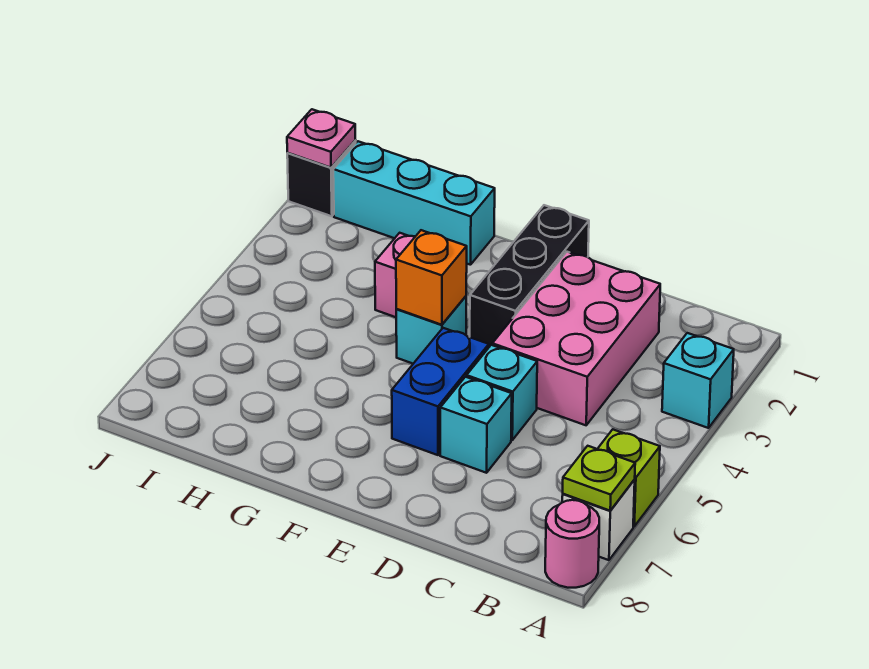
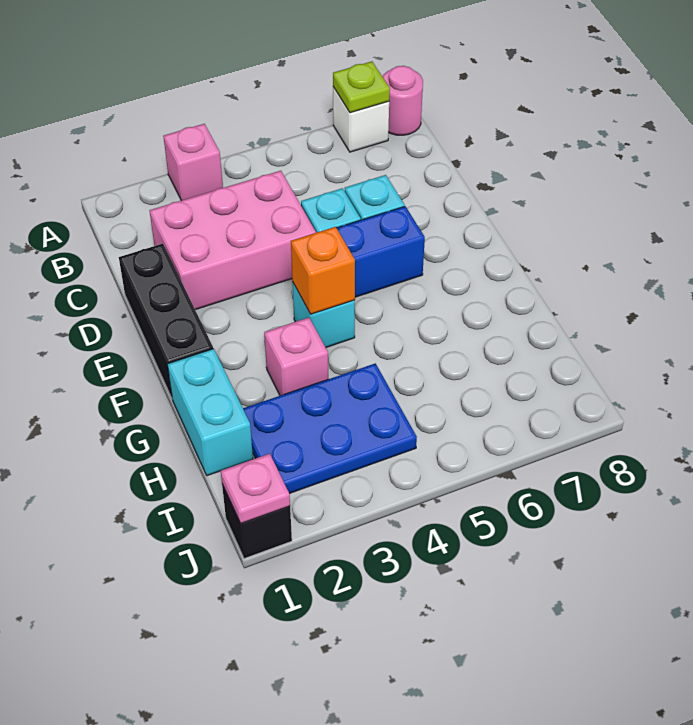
cyan 1x1 brick [662,333,734,428] -> pink 1x1 brick [163,124,223,201]
lime 1x1 brick [598,429,660,526] -> none
black 1x3 brick [470,205,589,347] -> black 1x3 brick turned to [119,244,213,398]
cyan 1x3 brick [333,141,495,265] -> cyan 1x2 brick [168,349,253,476]
none -> blue 2x3 plate [243,363,417,494]

